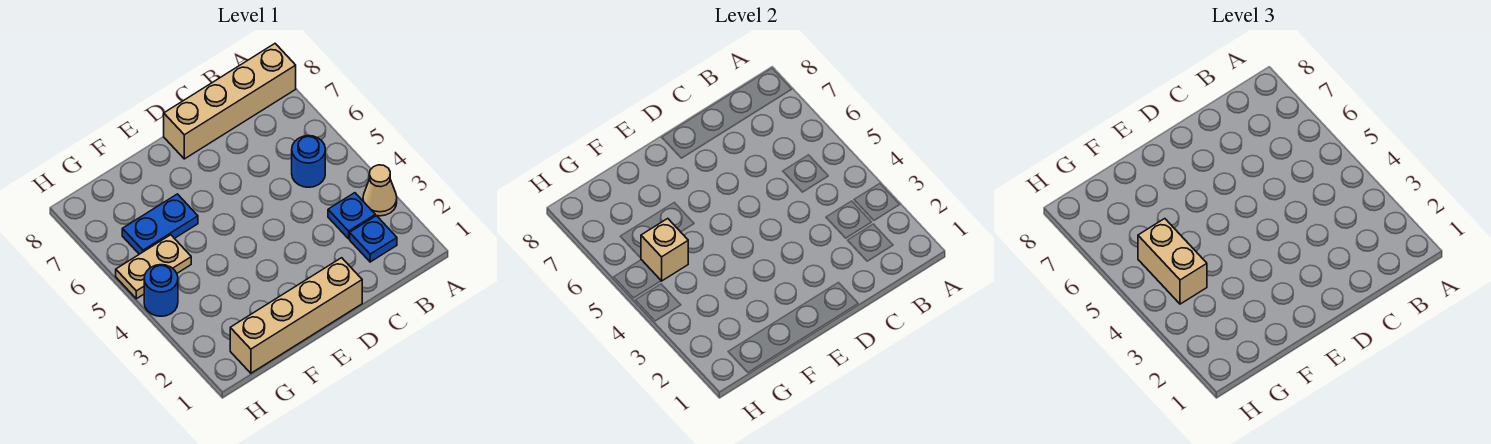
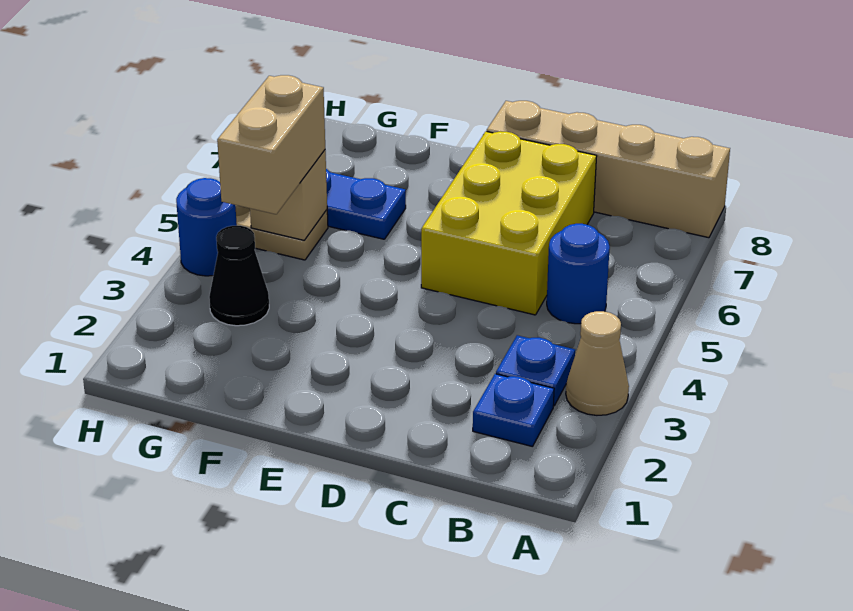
none -> yellow 2x3 brick [421,131,597,315]
tan 1x4 brick [230,258,362,373] -> none
none -> black 1x1 cone [209,226,269,326]

